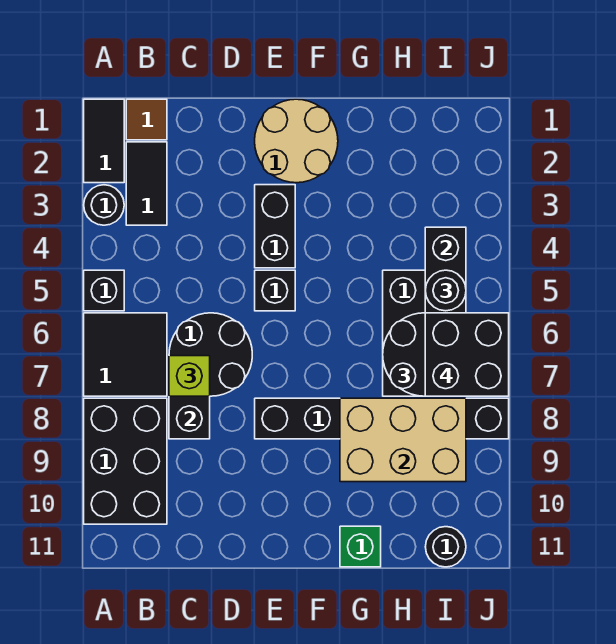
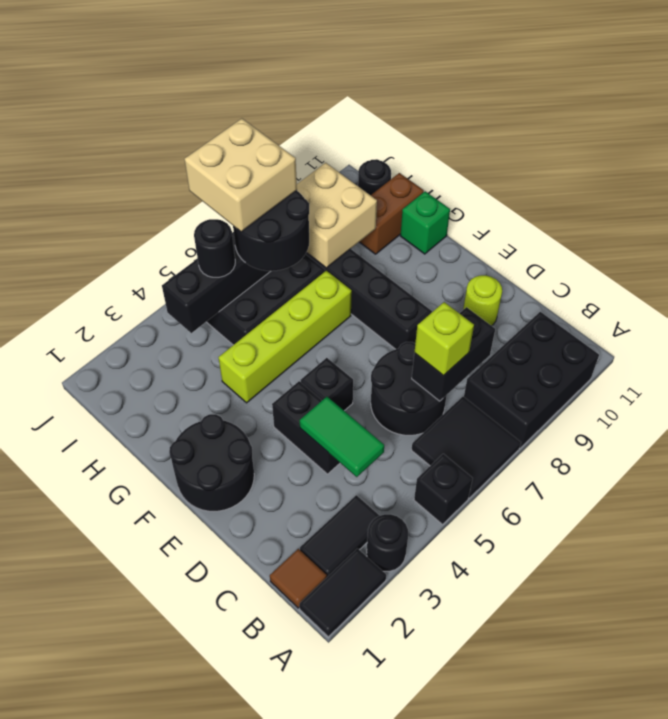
none -> green 1x2 tile [300,397,384,477]
none -> lime 1x1 round brick [463,275,502,326]
tan 2x2 round brick [255,99,338,183] -> black 2x2 round brick [169,414,254,512]
black 1x2 brick [255,185,295,268] -> black 1x2 brick turned to [272,381,340,474]
none -> lime 1x4 brick [219,271,352,403]
tan 2x3 brick [340,398,466,482] -> tan 2x2 brick [297,163,377,268]
none -> brown 1x2 brick [360,173,424,254]
black 2x2 brick [425,313,509,396] -> tan 2x2 brick [185,119,297,232]

